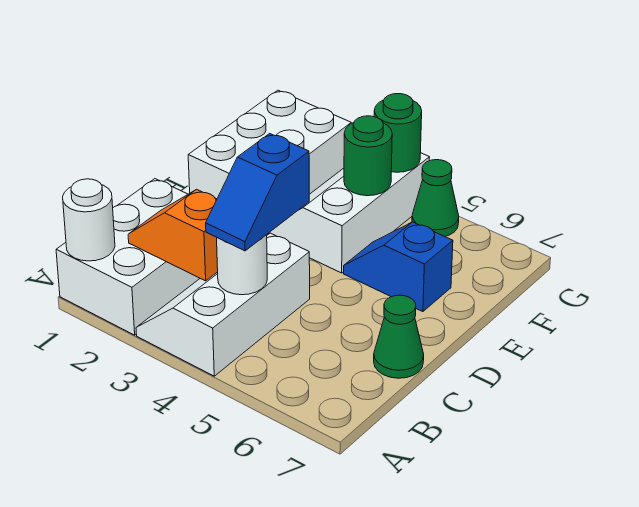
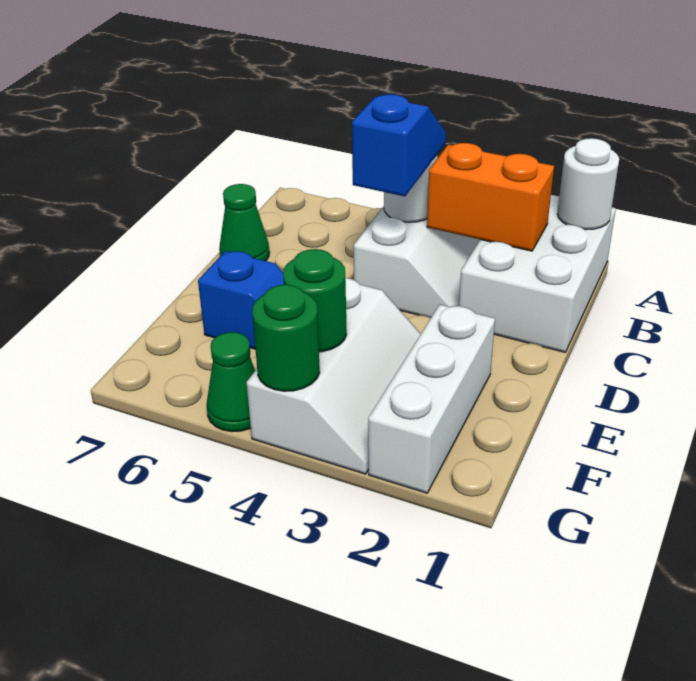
orange 1x2 slope [128,189,218,281] -> orange 1x2 brick [427,143,554,251]
white 2x3 brick [188,90,351,199] -> white 1x3 brick [368,305,495,493]

